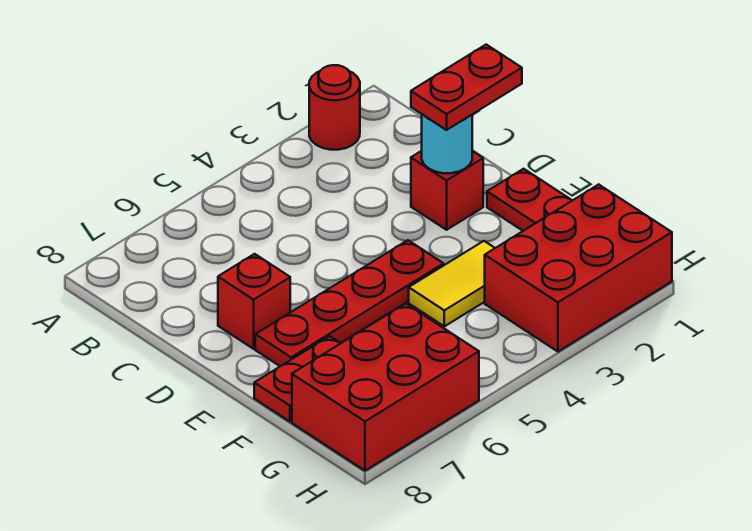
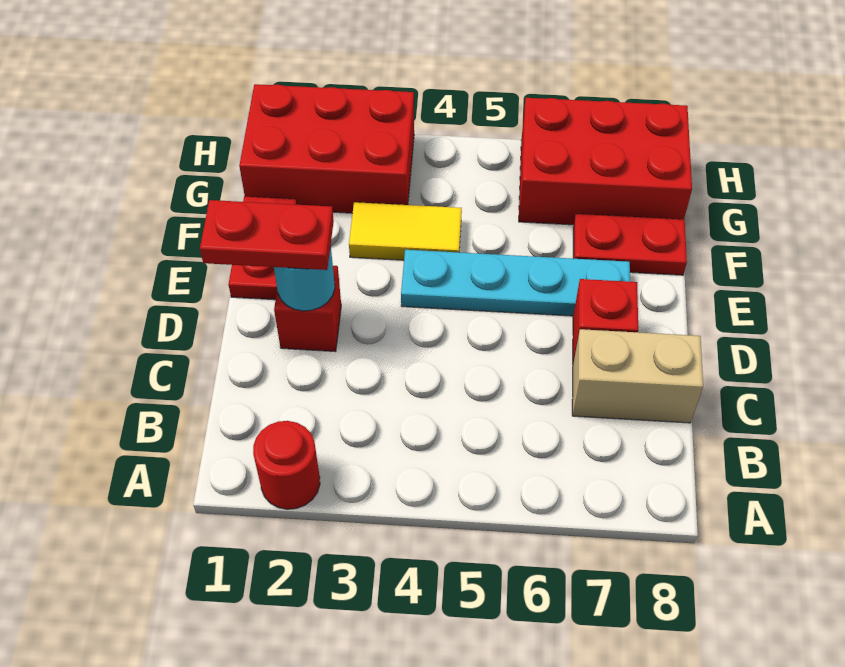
none -> tan 1x2 brick [572,329,703,423]
red 1x4 plate [255,240,444,366] -> cyan 1x4 plate [401,250,630,316]

